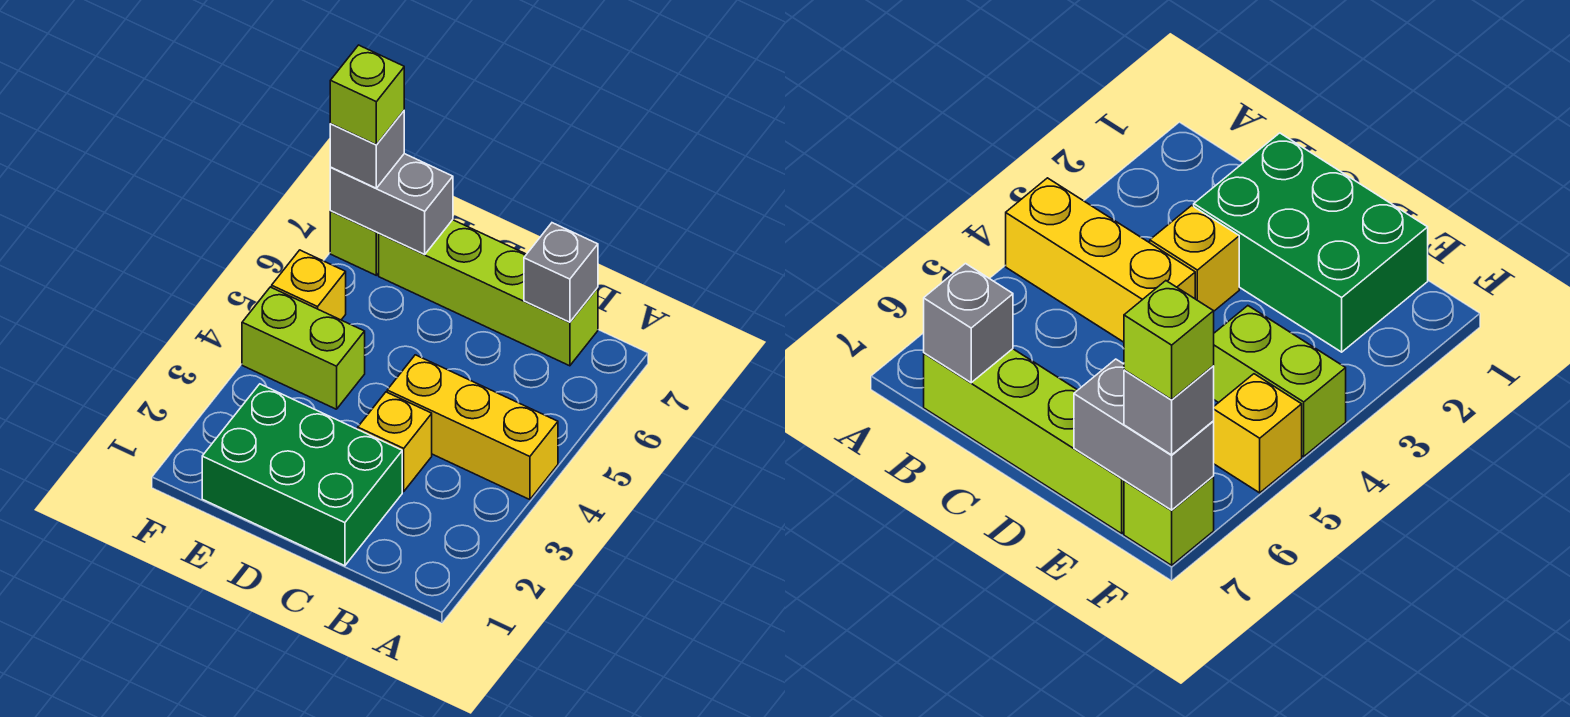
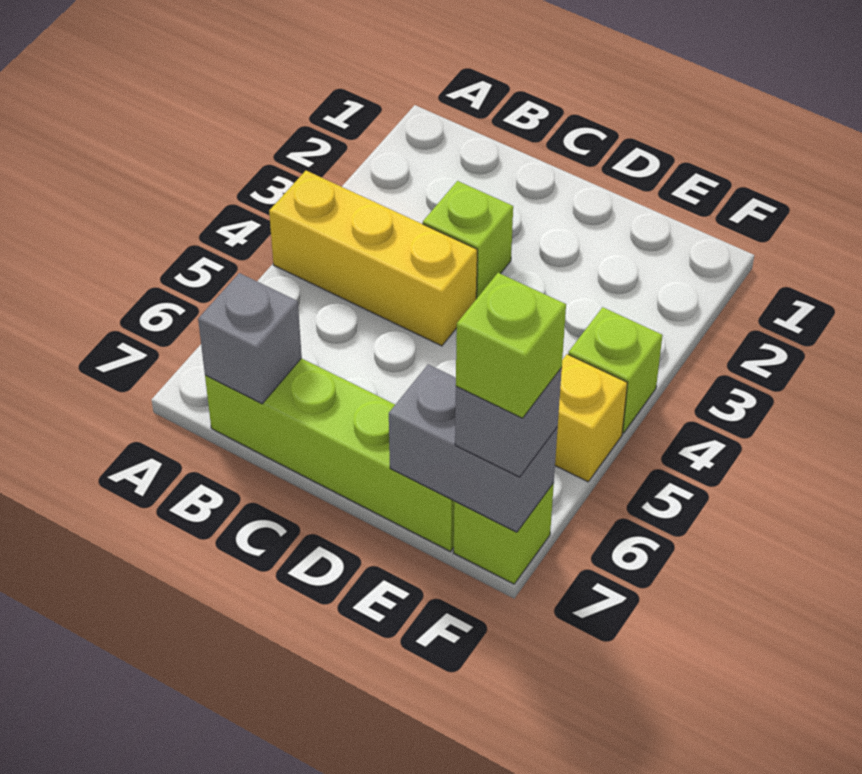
green 2x3 brick [202,384,402,566] -> none
yellow 1x1 brick [358,392,432,491] -> lime 1x1 brick [423,181,513,299]
lime 1x2 brick [242,287,365,409] -> lime 1x1 brick [568,307,662,433]

